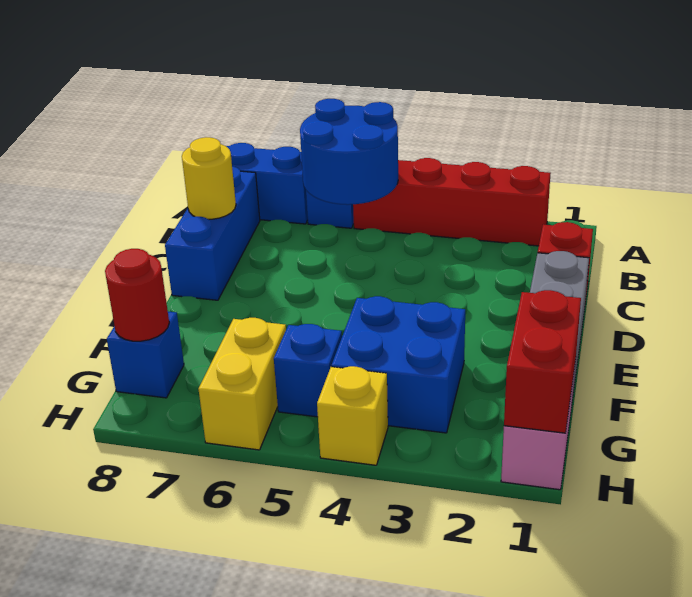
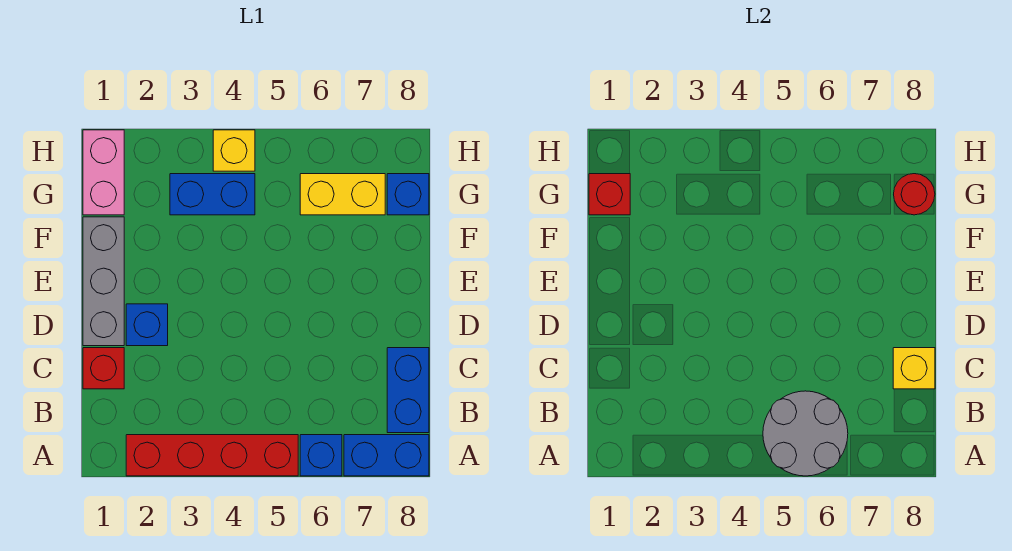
blue 2x2 round brick [300,99,398,205] -> grey 2x2 round brick [763,391,848,476]
blue 1x3 brick [165,166,260,300] -> blue 1x2 brick [387,348,429,433]
yellow 1x1 round brick [182,137,236,219] -> yellow 1x1 brick [893,348,935,389]
blue 2x2 brick [331,296,465,433] -> blue 1x2 brick [170,174,255,215]
red 1x2 brick [504,290,581,433] -> red 1x1 brick [589,174,630,215]
blue 1x1 brick [274,324,342,417] -> blue 1x1 brick moved to [126,304,168,346]
yellow 1x2 brick [198,318,286,450] -> yellow 1x2 brick turned to [300,174,385,215]

